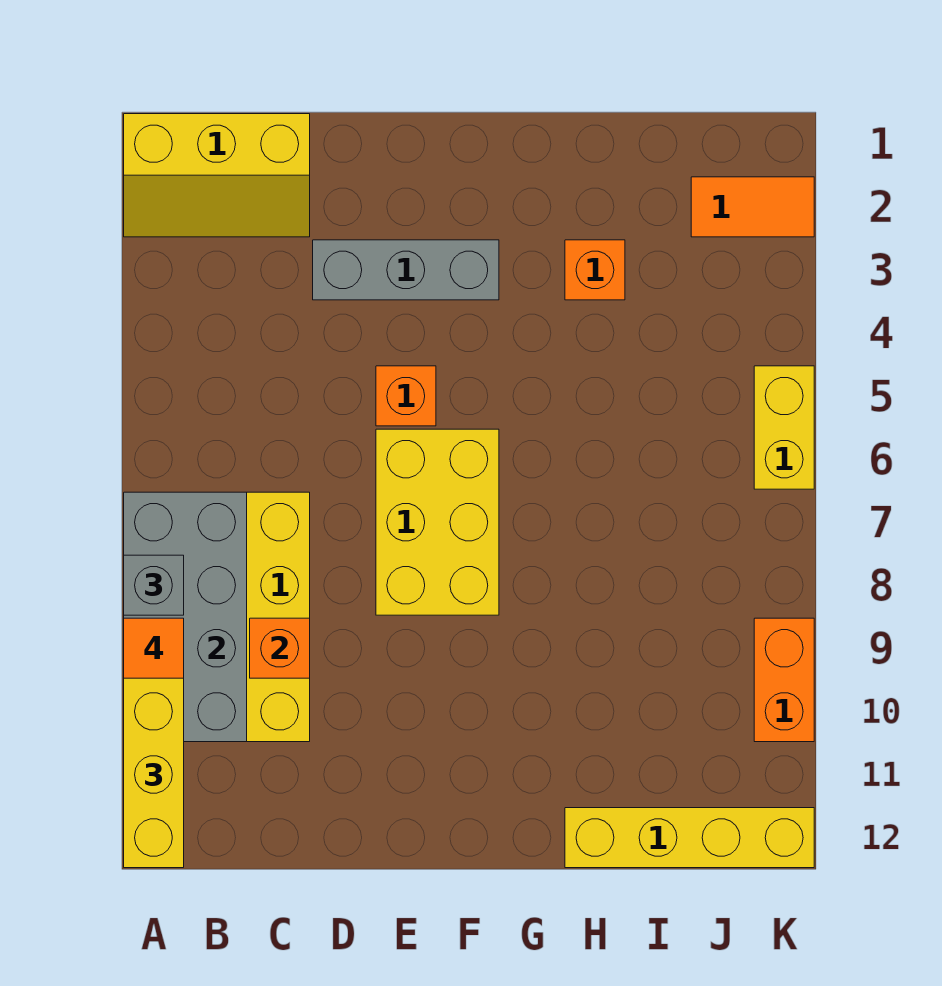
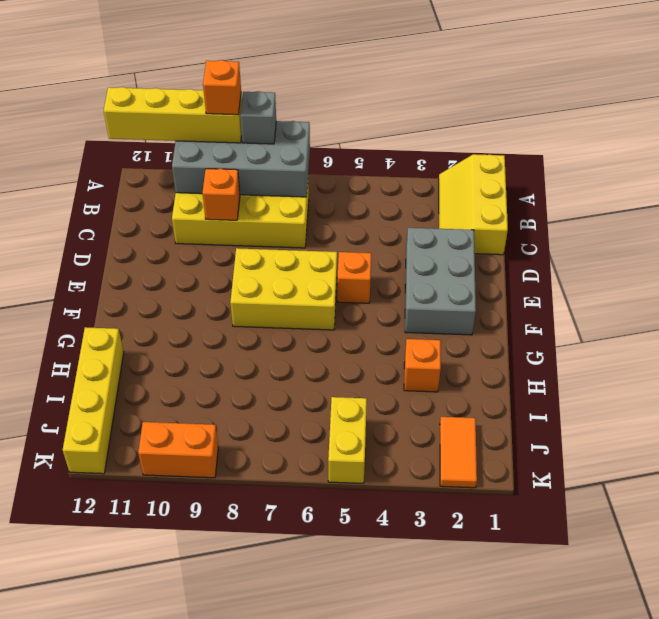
orange 1x1 tile [124,618,184,678] -> orange 1x1 brick [203,60,241,115]
grey 1x3 brick [313,240,499,300] -> grey 2x3 brick [405,228,476,335]
yellow 1x2 brick [754,366,814,489] -> yellow 1x2 brick turned to [328,397,367,483]

